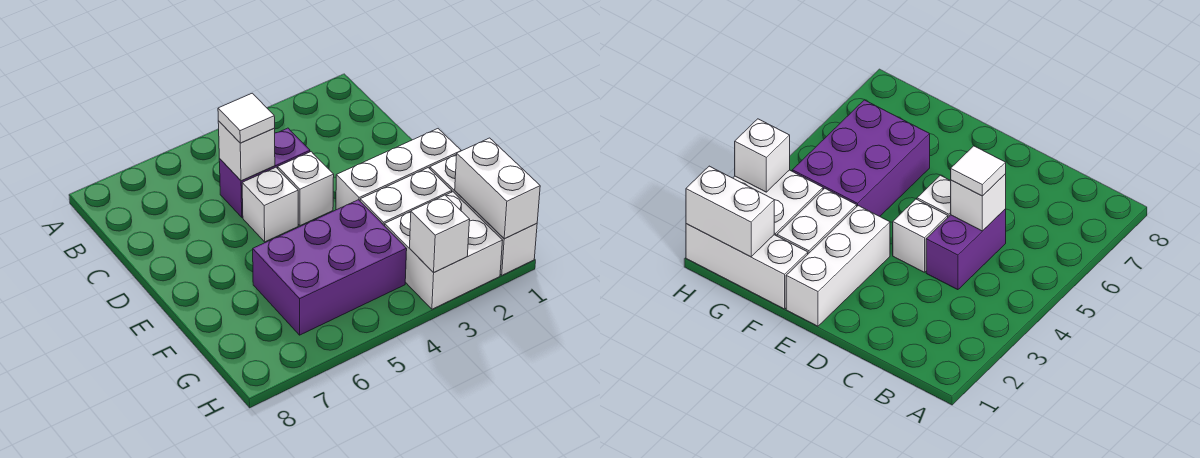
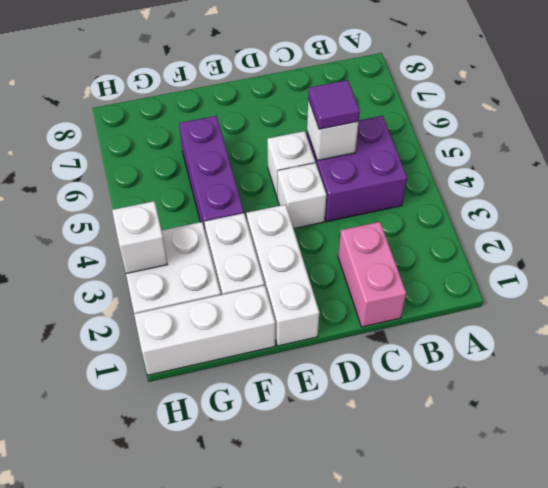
none -> pink 1x2 brick [338,222,406,327]
purple 1x2 brick [219,128,310,217] -> purple 2x2 brick [307,116,407,222]
white 1x1 tile [218,93,275,143] -> purple 1x1 tile [308,80,360,129]
purple 2x3 brick [253,200,407,335] -> purple 1x3 brick [179,116,244,234]
white 1x2 brick [455,138,540,239] -> none

